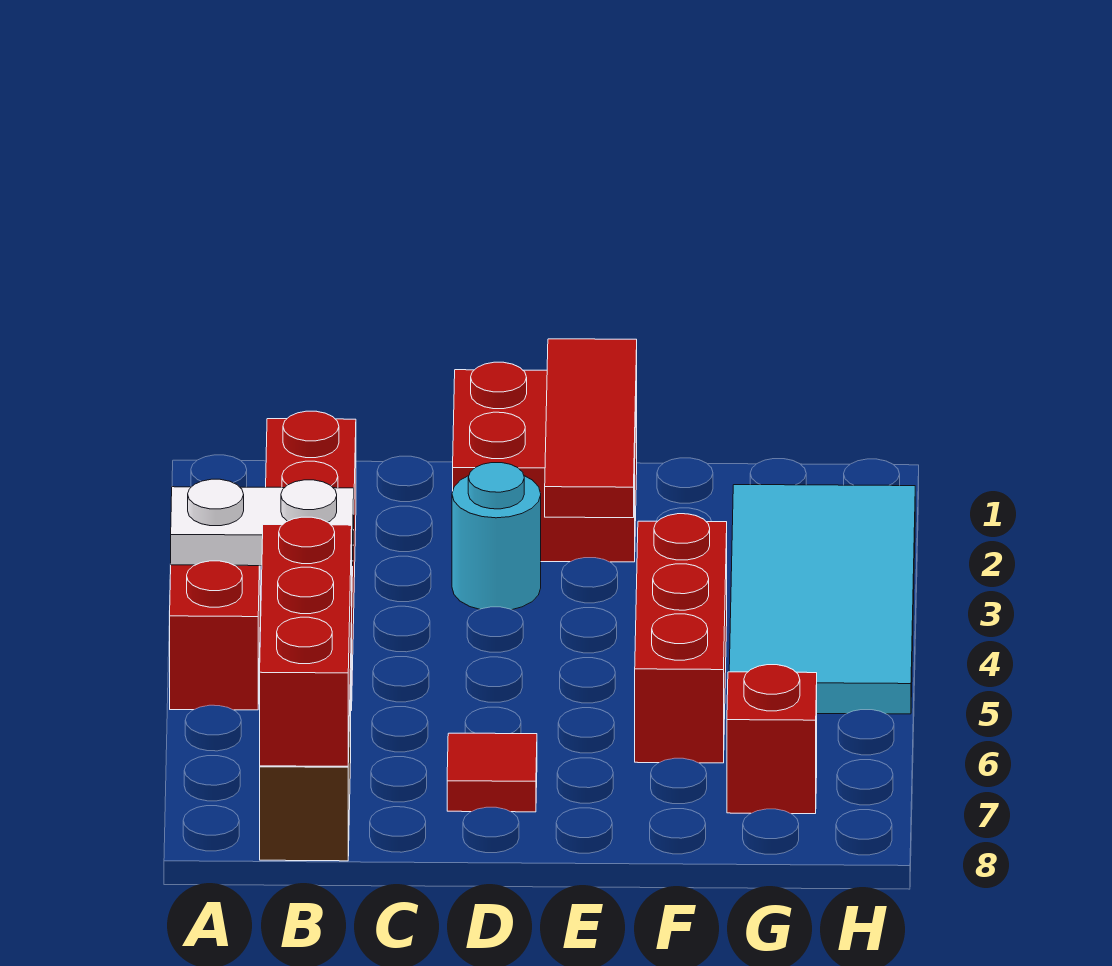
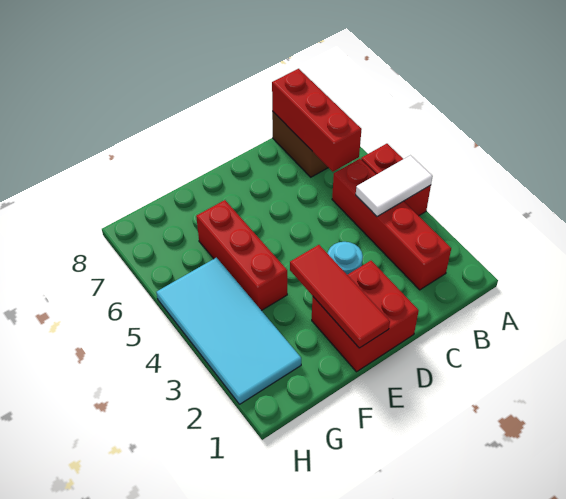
white 1x2 plate [171,479,354,566] -> white 1x2 tile [356,155,433,217]
red 1x1 tile [447,733,537,812] -> none
red 1x1 brick [727,665,817,814] -> none

